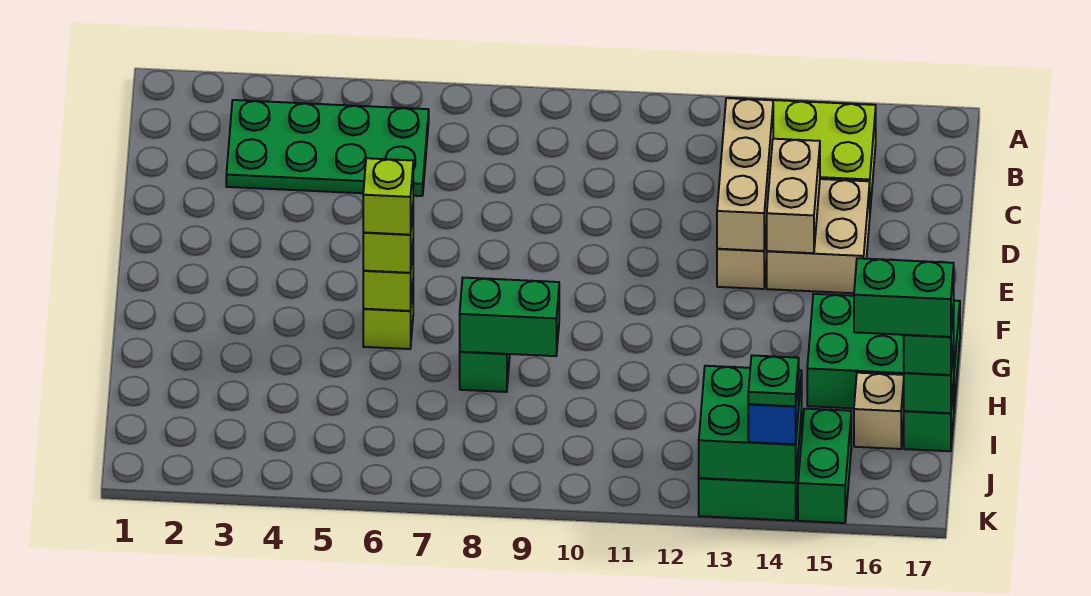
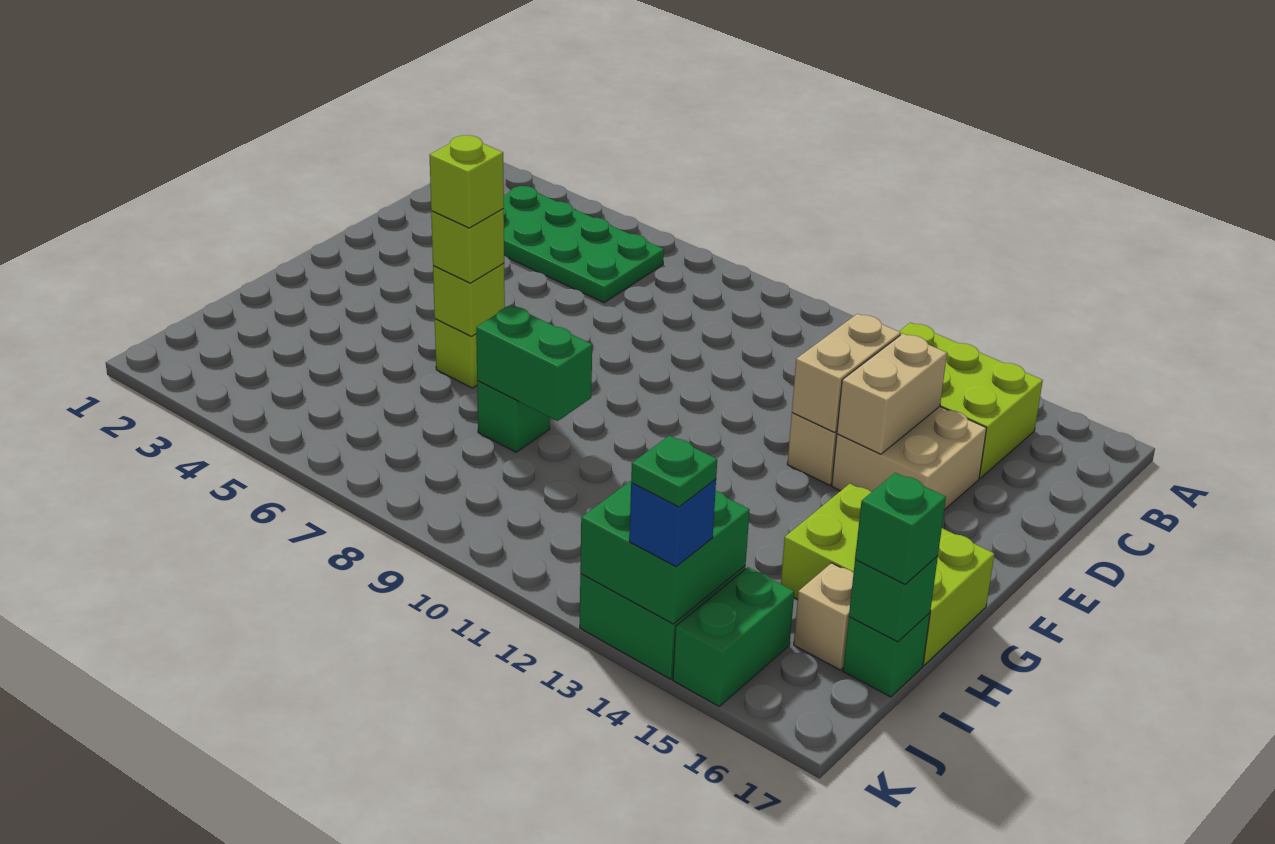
tan 1x3 brick [717,98,773,251] -> tan 1x2 brick [792,314,901,432]
green 2x3 brick [807,294,960,408] -> lime 2x3 brick [781,484,994,665]
green 1x2 brick [854,258,954,337] -> none

